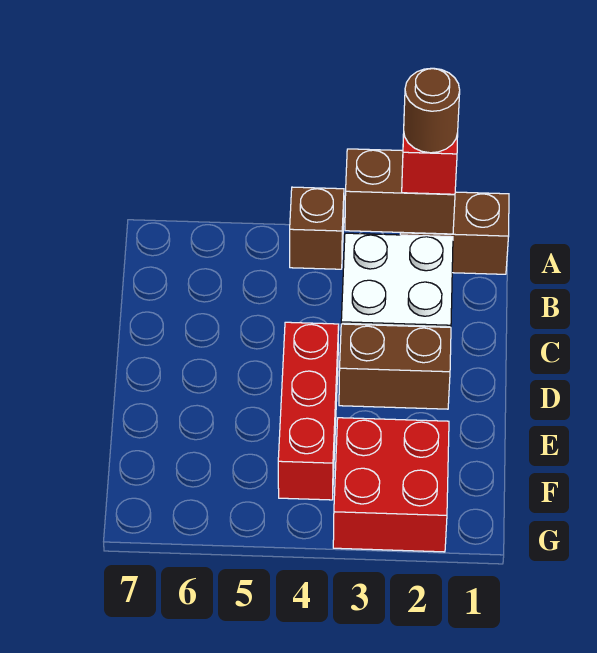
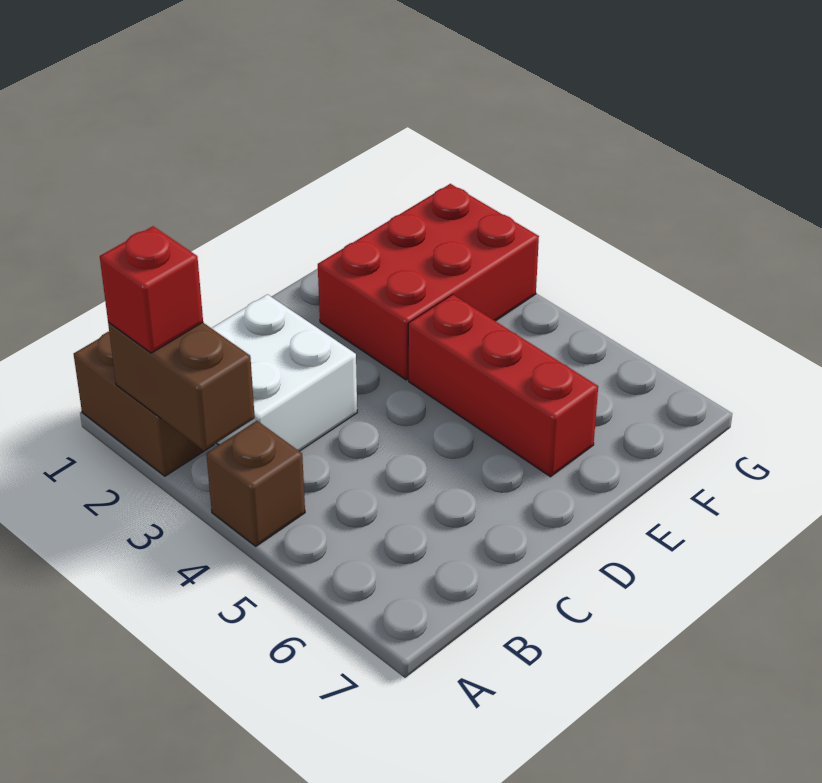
brown 1x1 round brick [404,68,460,153] -> none
brown 1x2 brick [339,324,451,409] -> none
red 1x3 brick [278,322,339,500] -> red 1x3 brick turned to [408,294,598,477]
red 2x2 brick [333,418,449,552] -> red 2x3 brick [318,184,539,380]

